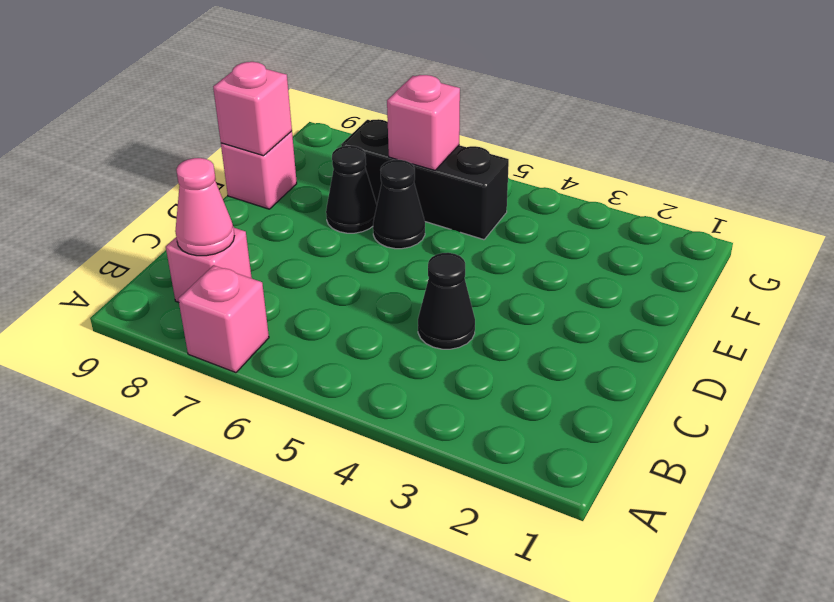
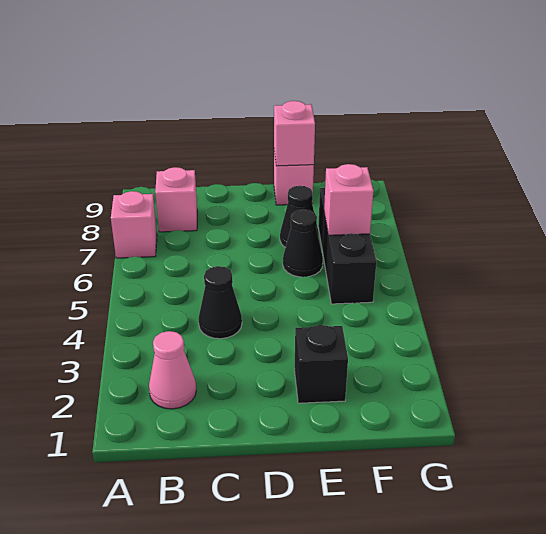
pink 1x1 cone [175,158,234,256] -> pink 1x1 cone moved to [149,331,196,409]
none -> black 1x1 brick [294,325,348,403]

